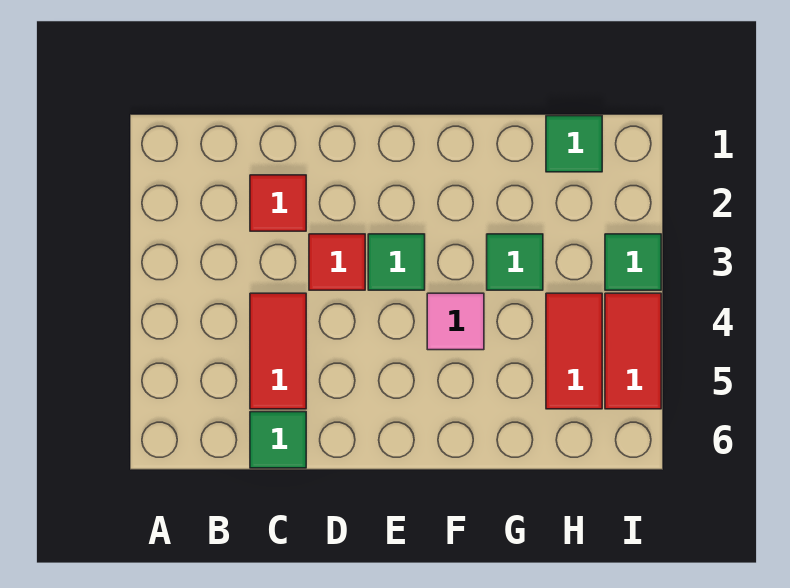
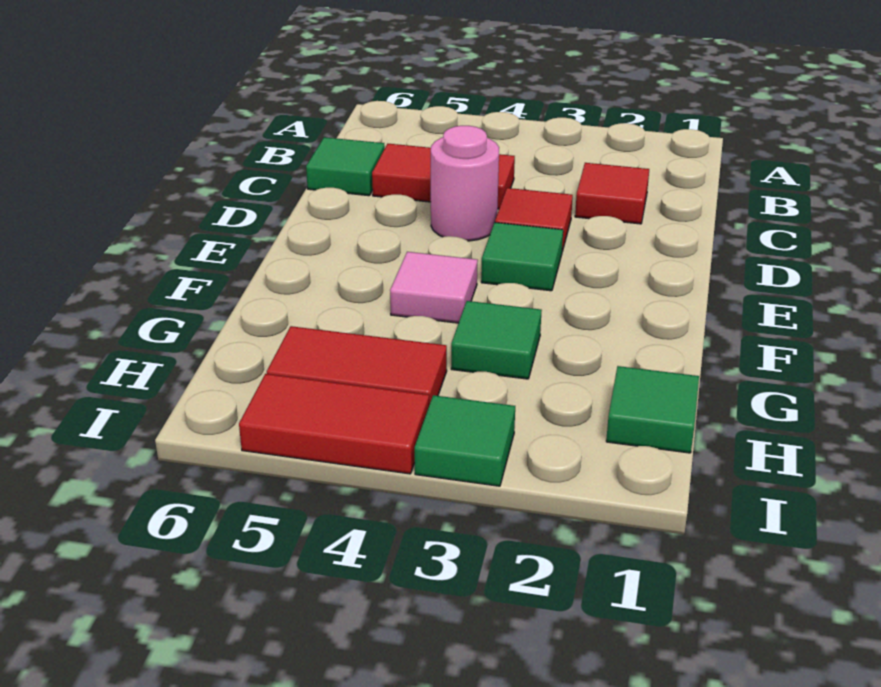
none -> pink 1x1 round brick [431,126,499,241]

